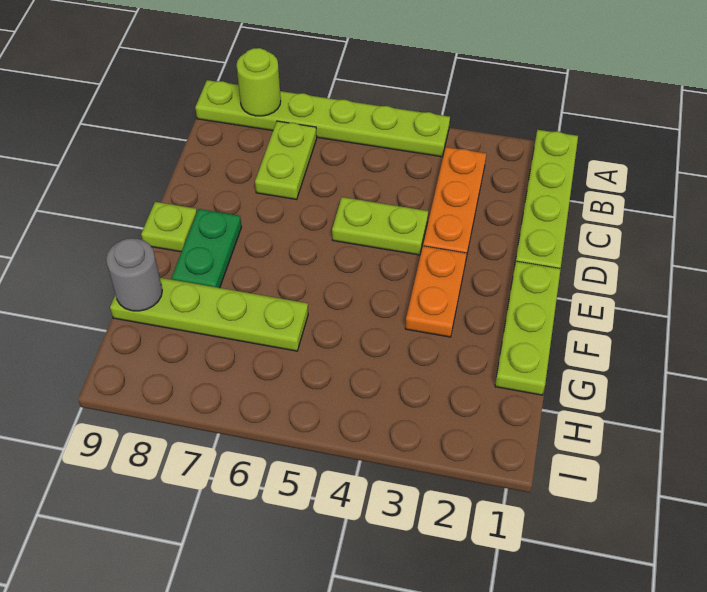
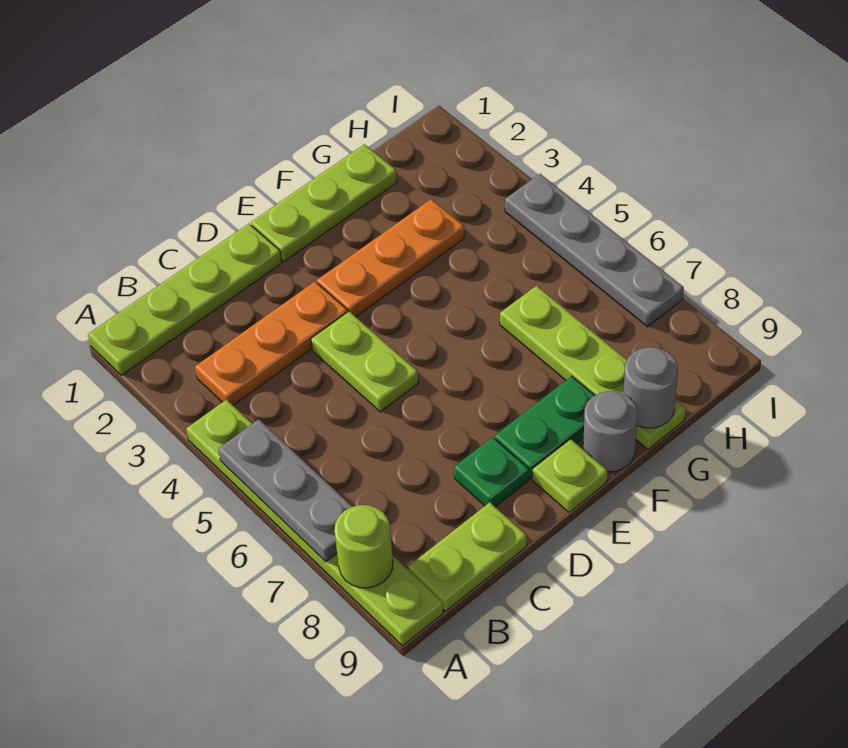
none -> grey 1x3 plate [218,419,352,562]
lime 1x2 plate [255,121,317,199] -> lime 1x2 plate moved to [408,502,527,611]
none -> green 1x1 plate [454,437,529,507]
orange 1x2 plate [405,246,467,337] -> orange 1x3 plate [317,199,464,317]
none -> grey 1x1 round brick [583,391,637,472]
none -> grey 1x4 plate [505,174,684,327]

